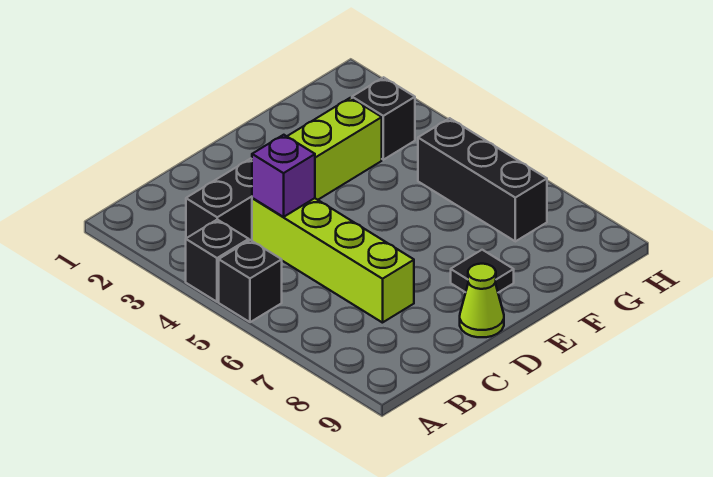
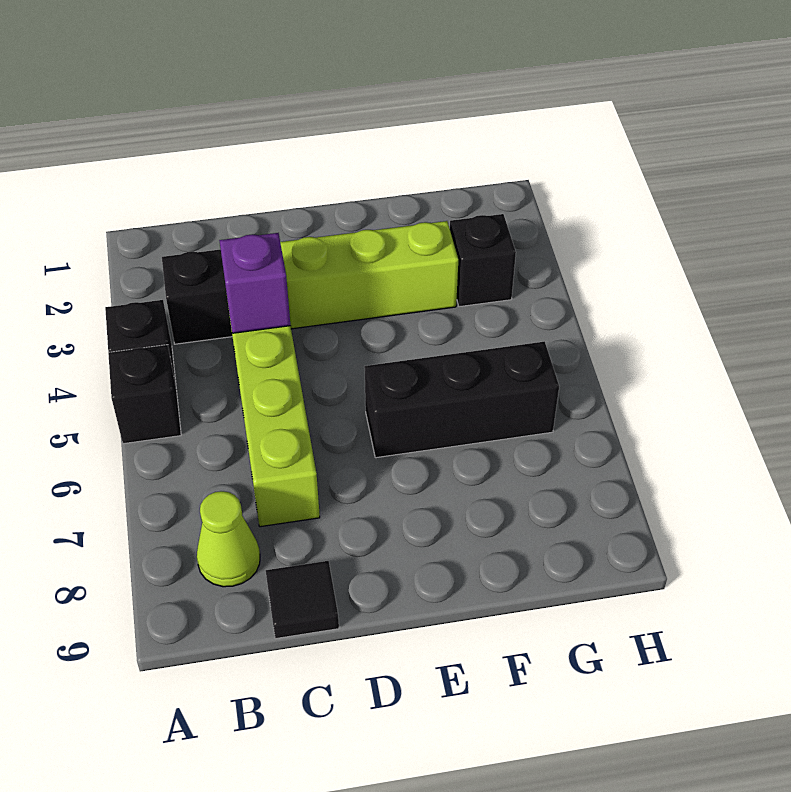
lime 1x1 cone [460,264,504,337] -> lime 1x1 cone moved to [197,491,260,587]
black 1x1 tile [451,250,514,293] -> black 1x1 tile moved to [266,561,339,639]
black 1x3 brick [418,118,547,241] -> black 1x3 brick turned to [364,341,559,458]

